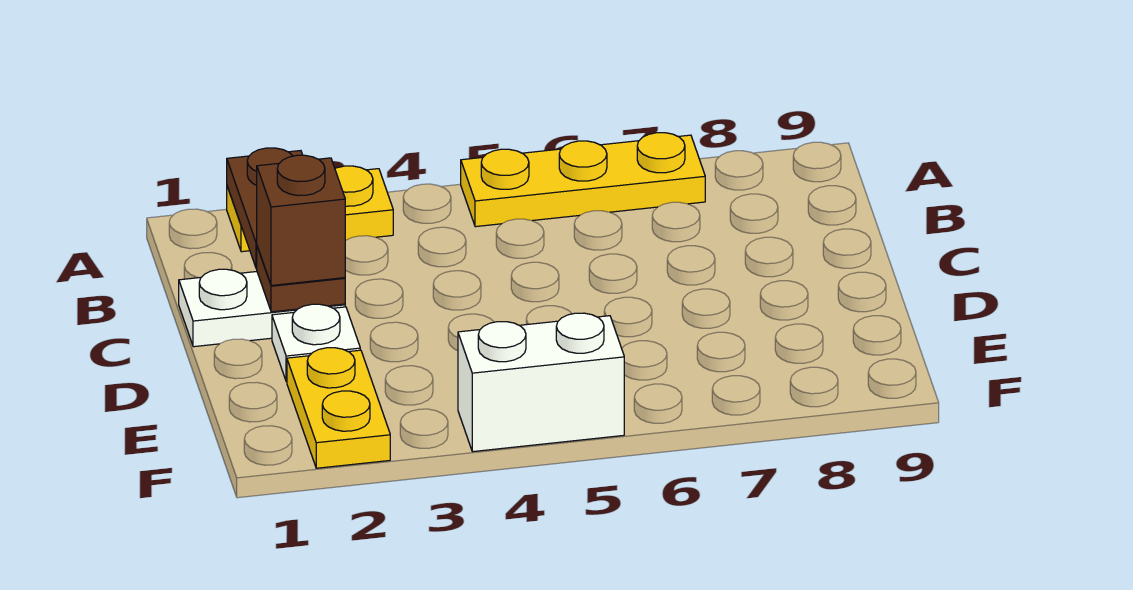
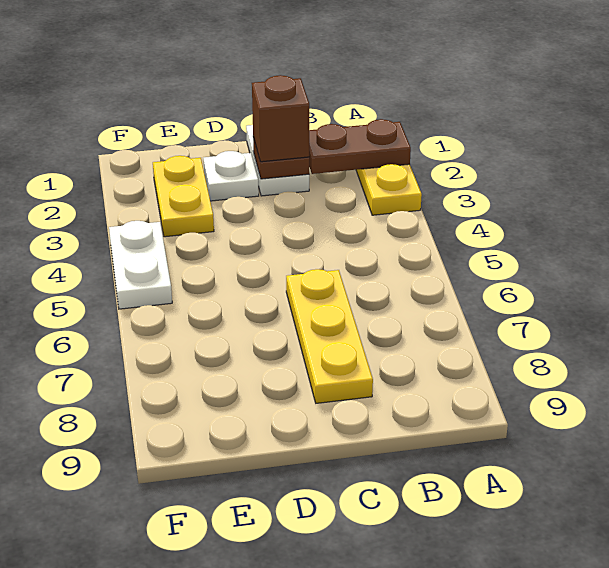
yellow 1x3 plate [461,133,705,227] -> yellow 1x3 plate moved to [286,269,373,403]
yellow 1x2 plate [287,348,390,468] -> yellow 1x2 plate turned to [153,156,214,237]
white 1x2 brick [458,313,624,452] -> white 1x2 plate [109,221,172,309]

